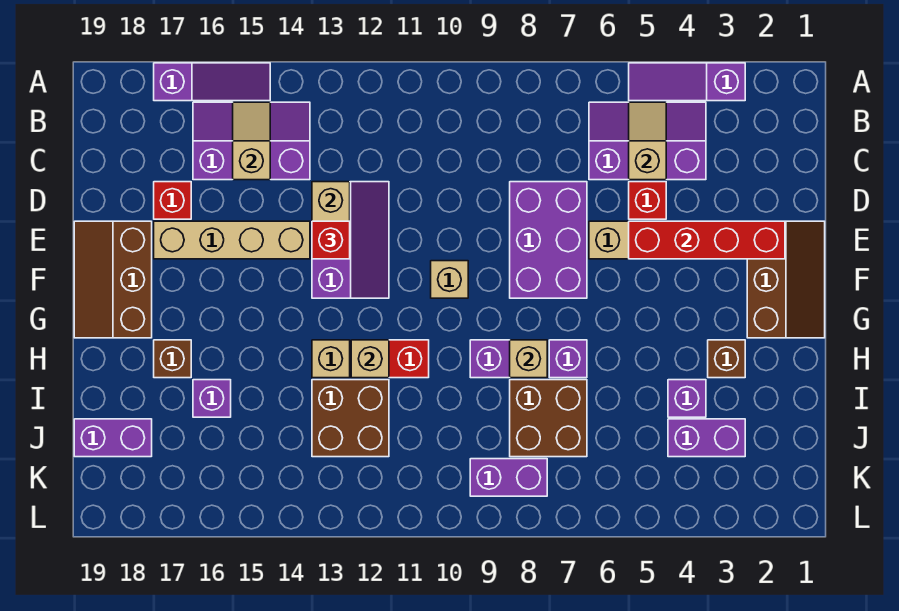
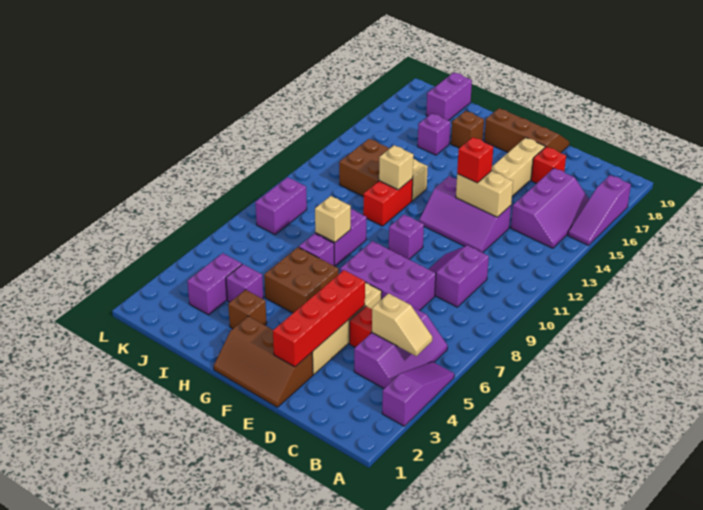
tan 1x2 slope [233,102,270,180] -> none
none -> purple 2x2 slope [429,245,489,307]
tan 1x1 brick [431,261,468,298] -> purple 1x1 brick [389,215,424,259]
brown 2x2 brick [510,380,587,457] -> brown 2x2 brick moved to [264,247,339,313]

